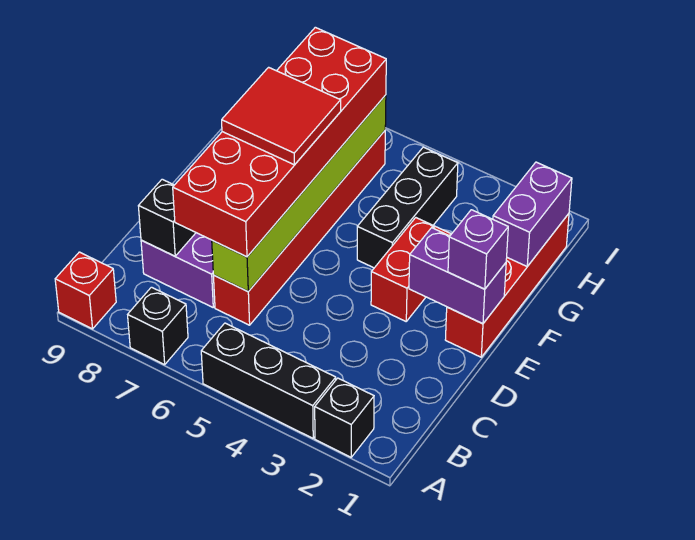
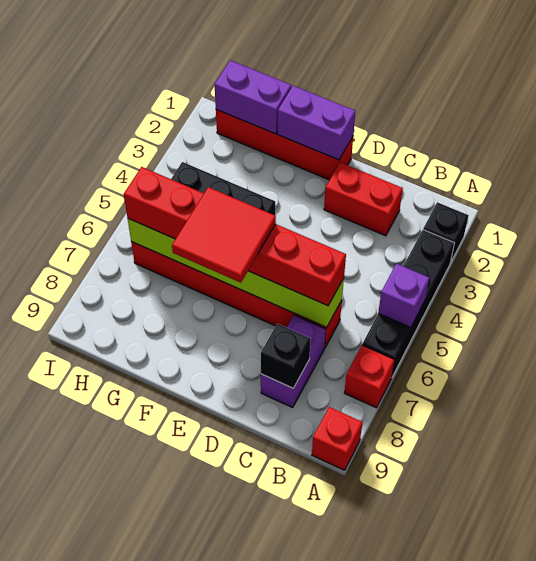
black 1x3 brick [201,323,336,438] -> black 1x4 brick [362,230,454,377]
black 1x1 brick [128,287,188,365] -> red 1x1 brick [344,345,394,408]
red 2x6 brick [173,27,386,257] -> red 1x6 brick [124,167,346,306]
purple 1x2 brick [409,228,506,324] -> purple 1x2 brick turned to [278,86,355,160]
purple 1x1 brick [448,210,508,289] -> purple 1x1 brick moved to [378,264,429,327]
red 1x2 brick [371,218,451,321] -> red 1x2 brick moved to [324,162,403,236]

